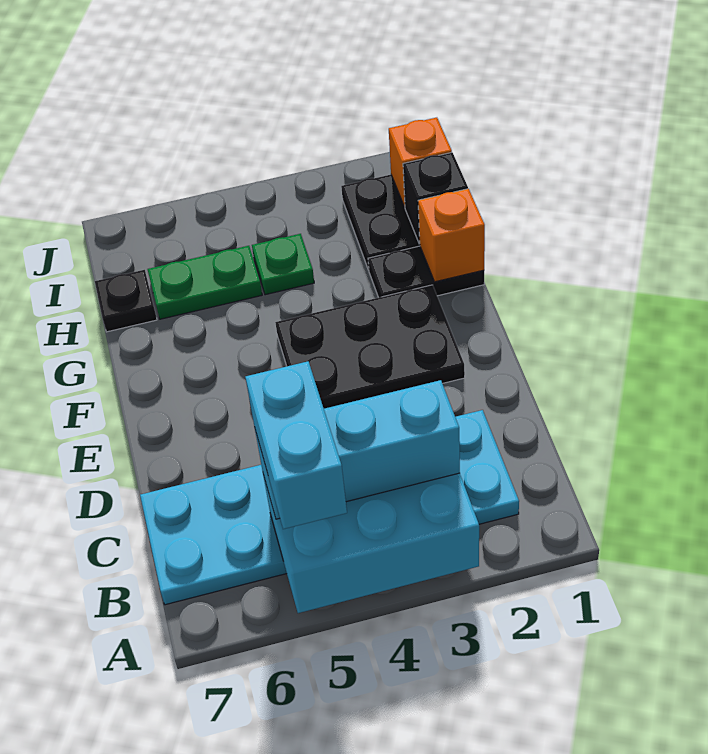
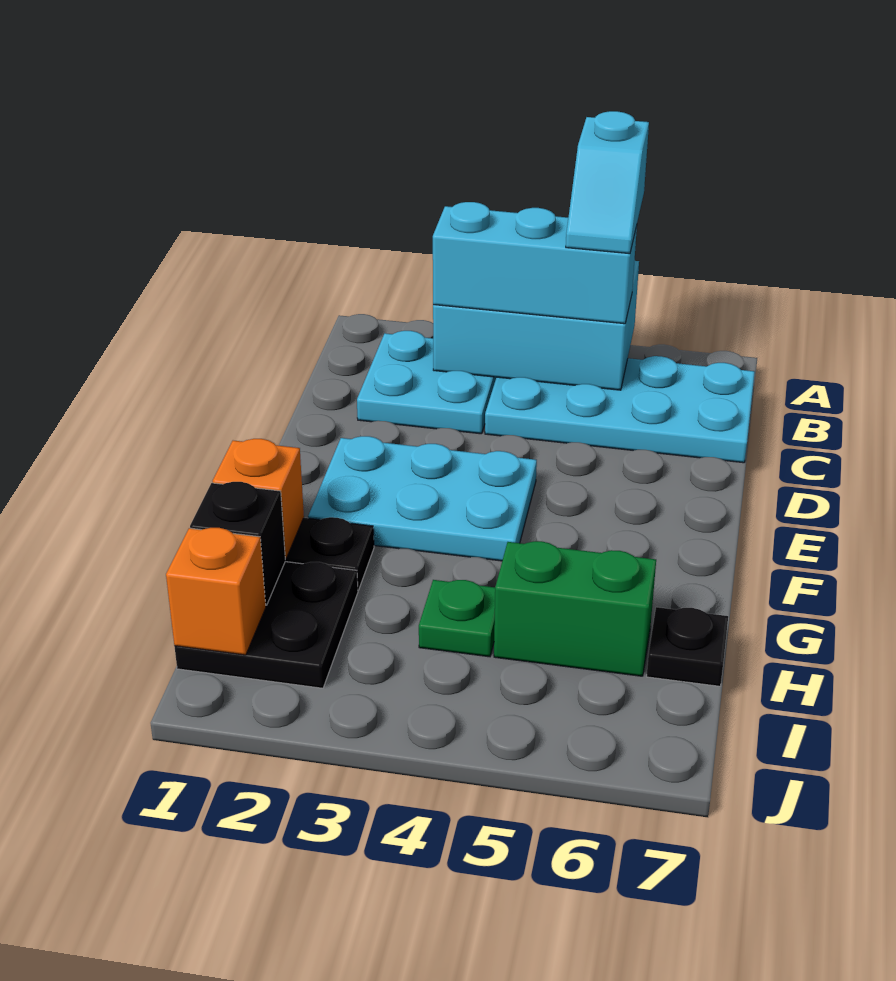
cyan 1x2 brick [245,361,347,529] -> cyan 1x2 slope [566,111,649,254]
black 2x3 plate [275,285,465,409] -> cyan 2x3 plate [308,436,537,561]
green 1x2 plate [148,246,262,319] -> green 1x2 brick [494,541,656,676]

